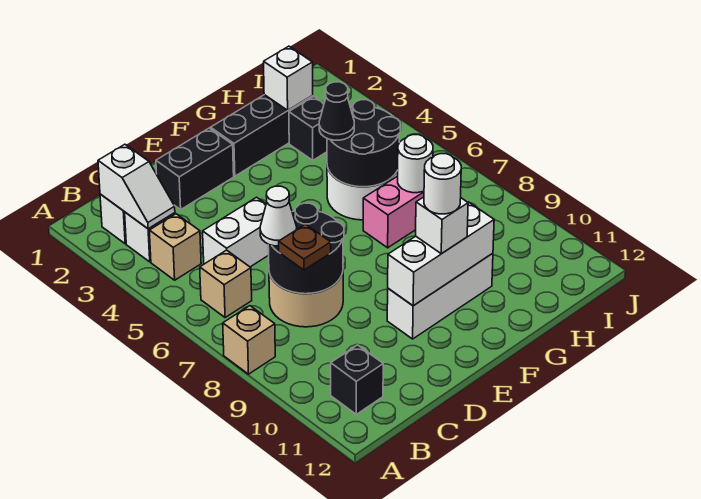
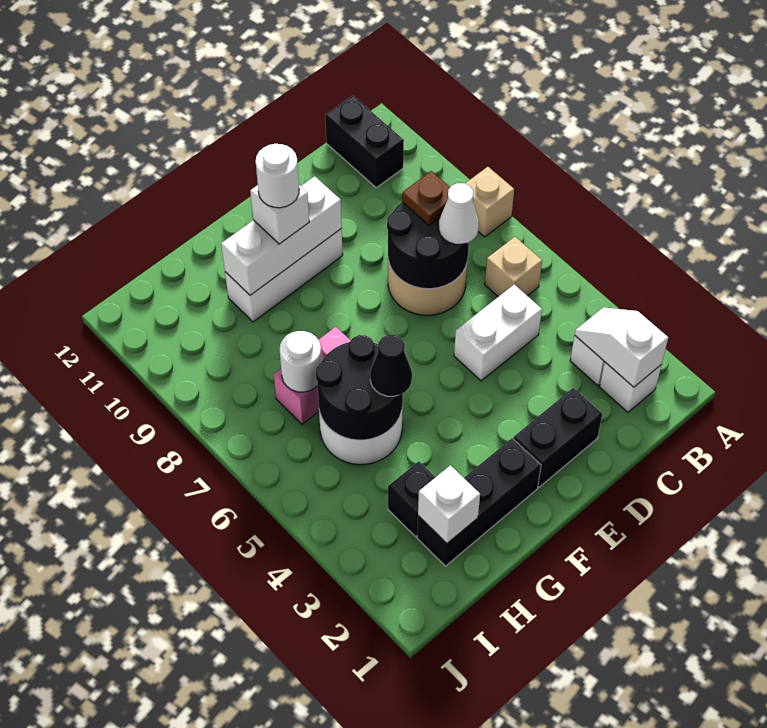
tan 1x1 brick [149,214,201,280] -> none
black 1x1 brick [331,345,383,414] -> black 1x2 brick [325,96,404,188]

